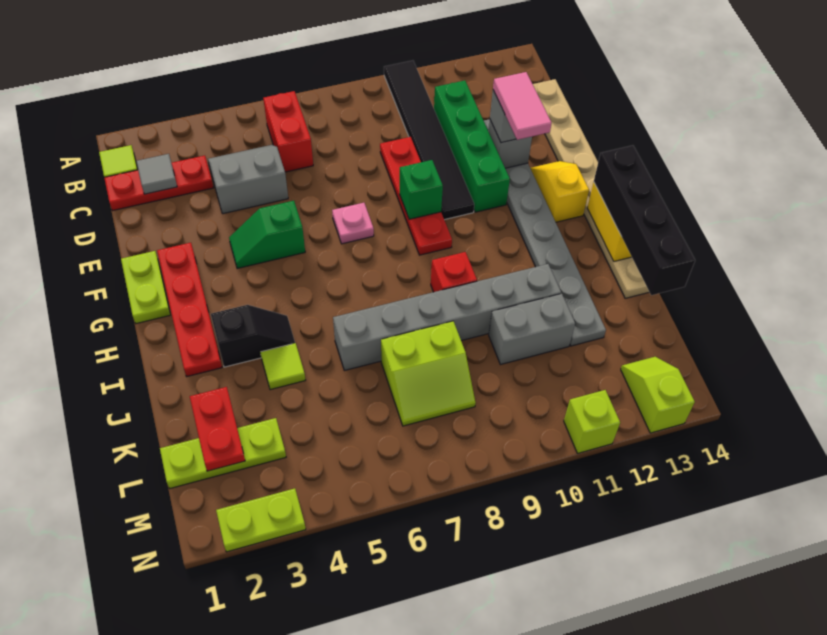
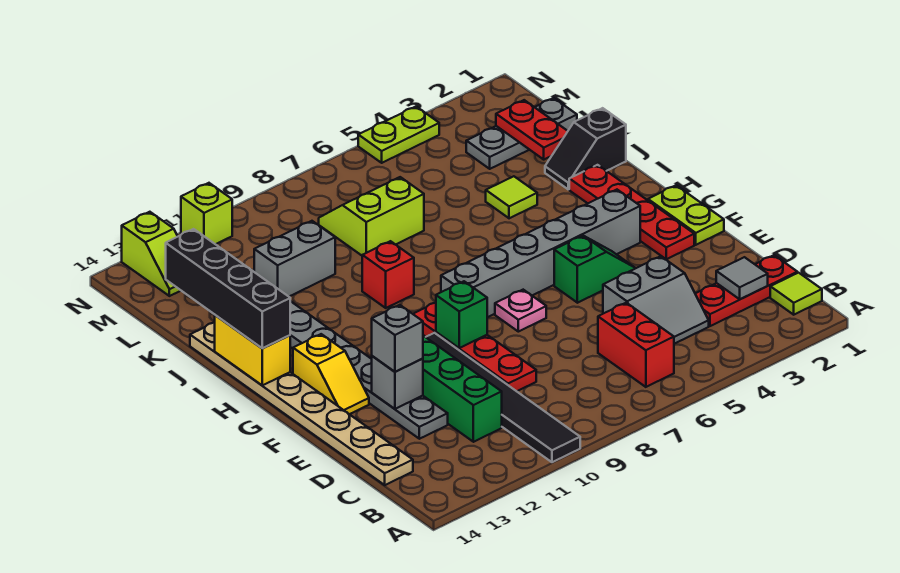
pink 1x2 tile [493,72,552,140] -> none
black 1x2 slope [211,305,295,367] -> black 1x2 slope moved to [545,108,626,189]
grey 1x6 brick [333,264,561,371] -> grey 1x6 brick moved to [441,190,640,317]
lime 1x3 plate [160,418,286,489] -> grey 1x3 plate [466,98,577,169]
lime 1x2 plate [216,488,306,552] -> lime 1x2 plate moved to [358,107,439,163]

